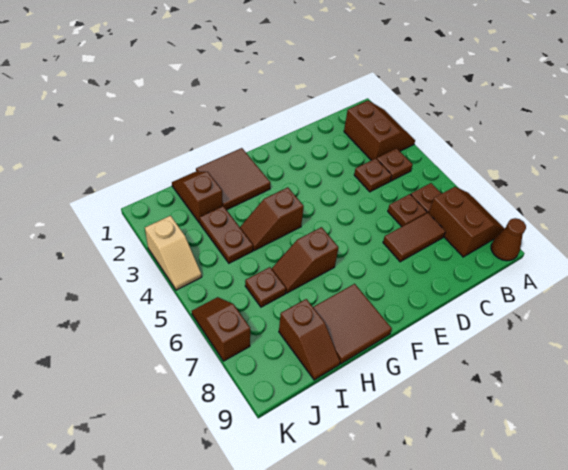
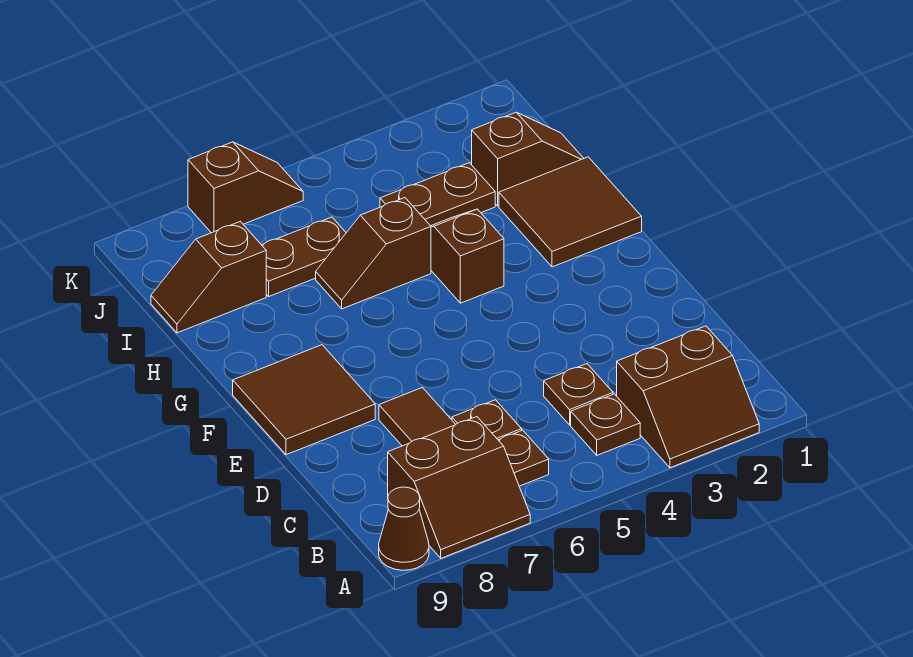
brown 1x2 slope [272,227,338,293] -> brown 1x2 slope turned to [316,198,431,309]
brown 2x2 tile [313,284,392,364] -> brown 2x2 tile moved to [233,345,375,455]
brown 1x1 plate [245,267,286,307] -> brown 1x2 plate [262,217,346,296]
tan 1x2 slope [145,216,202,290] -> none

